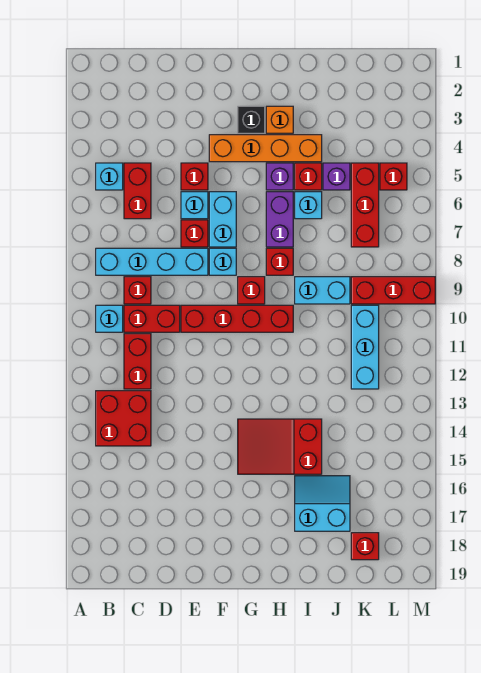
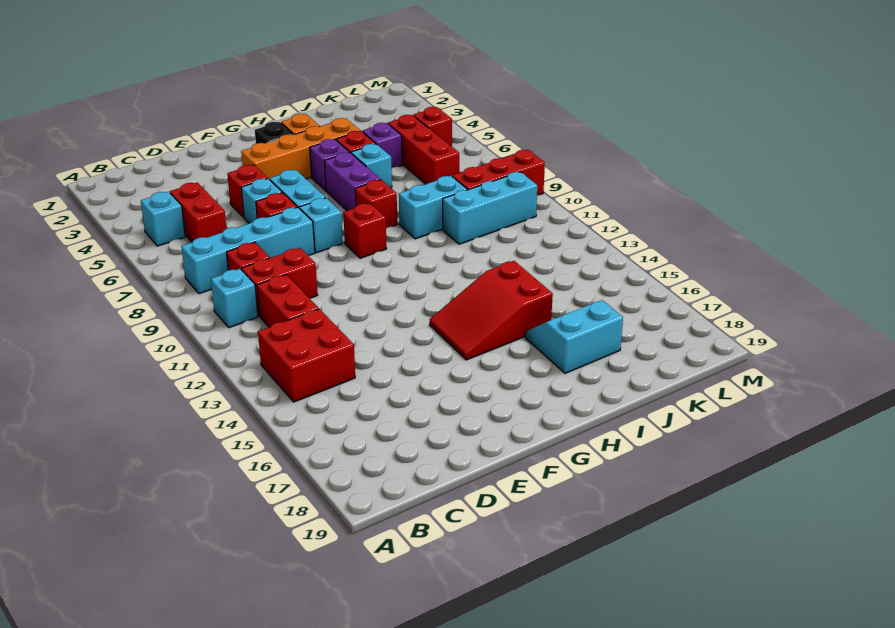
red 1x4 brick [181,305,293,332] -> none
cyan 1x3 brick [351,305,379,389] -> cyan 1x3 brick turned to [443,172,537,244]
red 1x1 brick [351,533,379,560] -> none

